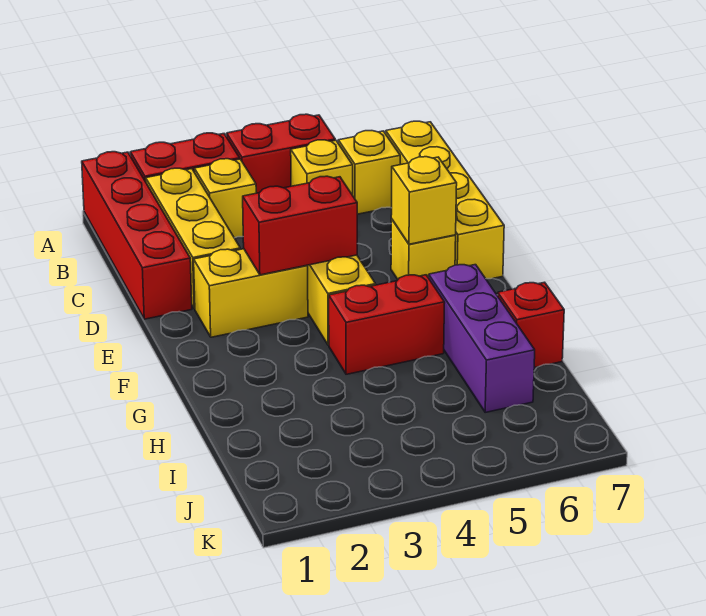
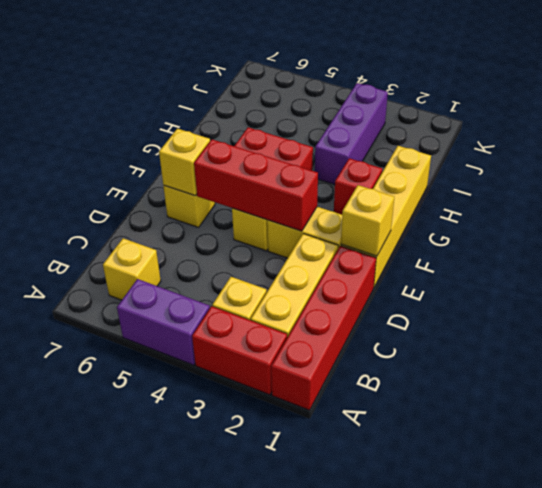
red 1x2 brick [227,114,335,193] -> purple 1x2 brick [117,279,210,365]
yellow 1x1 brick [291,140,353,195] -> yellow 1x1 brick moved to [341,185,394,256]
yellow 1x4 brick [386,121,504,279] -> yellow 1x4 brick moved to [341,146,431,287]
red 1x2 brick [243,176,357,275] -> red 1x3 brick [194,139,318,231]
purple 1x3 brick [429,265,535,412] -> purple 1x3 brick moved to [315,83,388,185]
red 1x1 brick [498,282,564,368] -> red 1x1 brick moved to [334,158,382,215]

